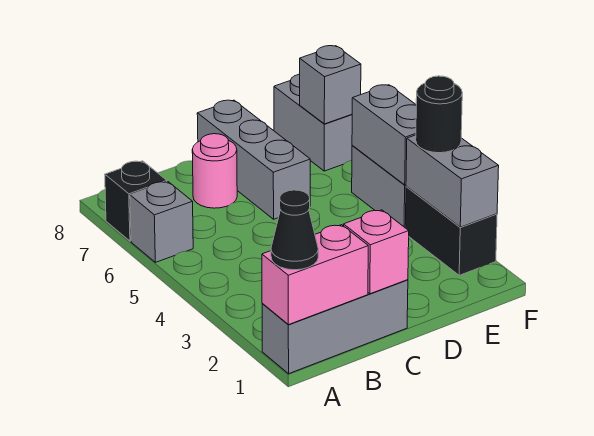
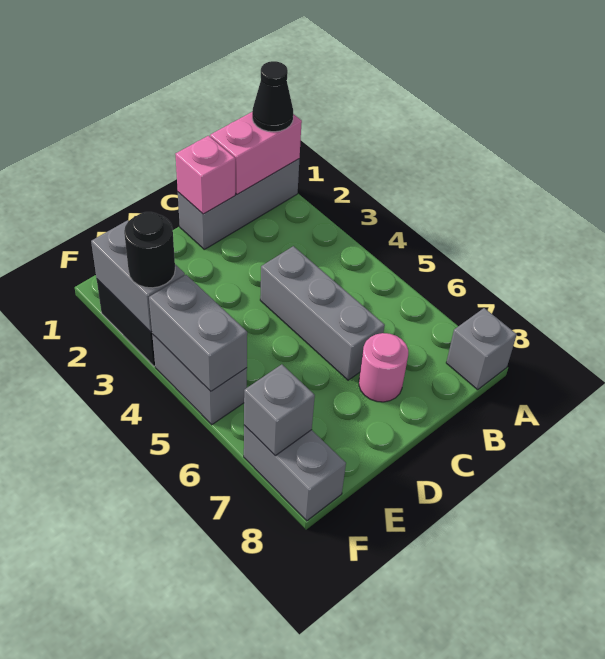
grey 1x1 brick [130,182,193,262] -> grey 1x1 brick moved to [446,308,517,390]
black 1x1 brick [105,161,167,241] -> none
grey 1x3 brick [197,100,310,219] -> grey 1x3 brick moved to [260,246,385,380]

